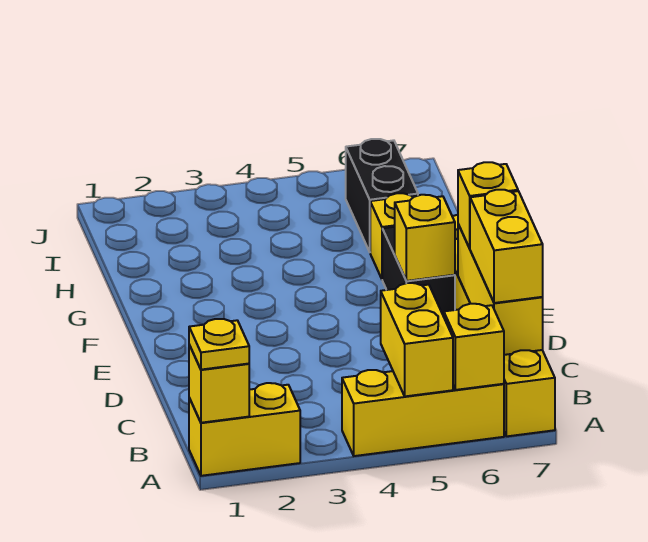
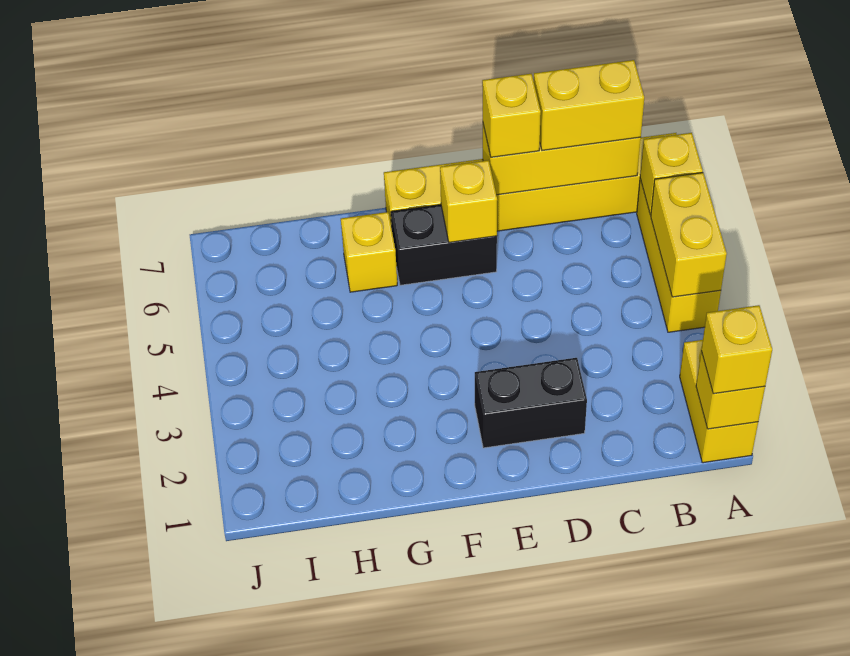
yellow 1x1 plate [189,319,249,370] -> yellow 1x1 brick [701,305,772,394]
yellow 1x2 brick [381,283,453,396] -> yellow 1x2 brick turned to [651,173,727,297]
black 1x2 brick [346,139,418,252] -> black 1x2 brick moved to [475,358,587,448]

